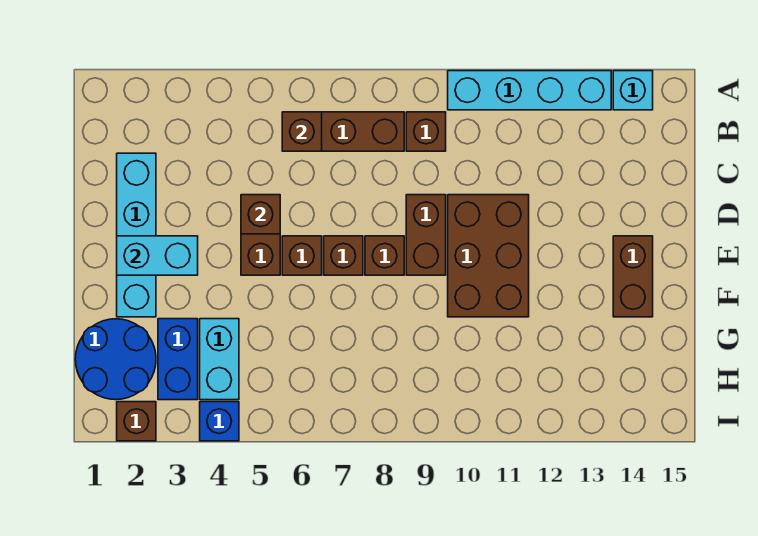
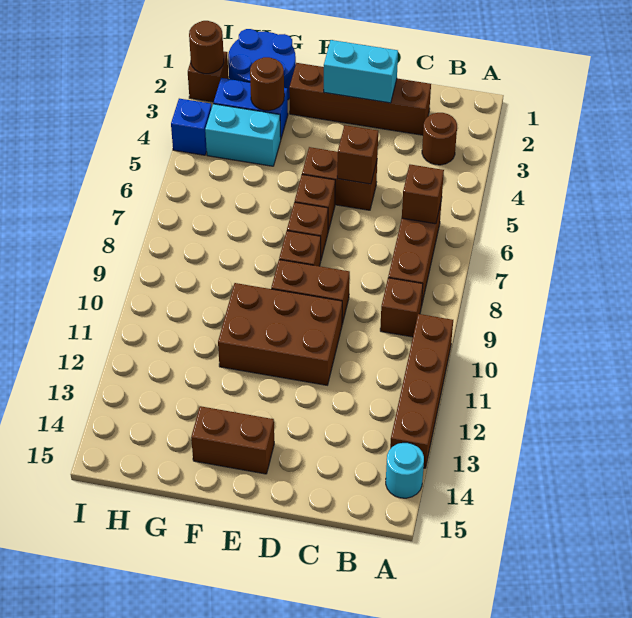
cyan 1x4 brick [448,71,611,110] -> brown 1x4 brick [390,314,453,468]
cyan 1x1 brick [613,71,653,110] -> cyan 1x1 round brick [386,443,424,498]
none -> brown 1x1 round brick [422,113,457,165]
cyan 1x4 brick [117,153,156,317] -> brown 1x4 brick [289,63,431,135]
cyan 1x2 brick [117,236,198,275] -> cyan 1x2 brick turned to [324,40,398,103]
none -> brown 1x1 round brick [250,57,284,111]
none -> brown 1x1 round brick [189,21,224,74]

